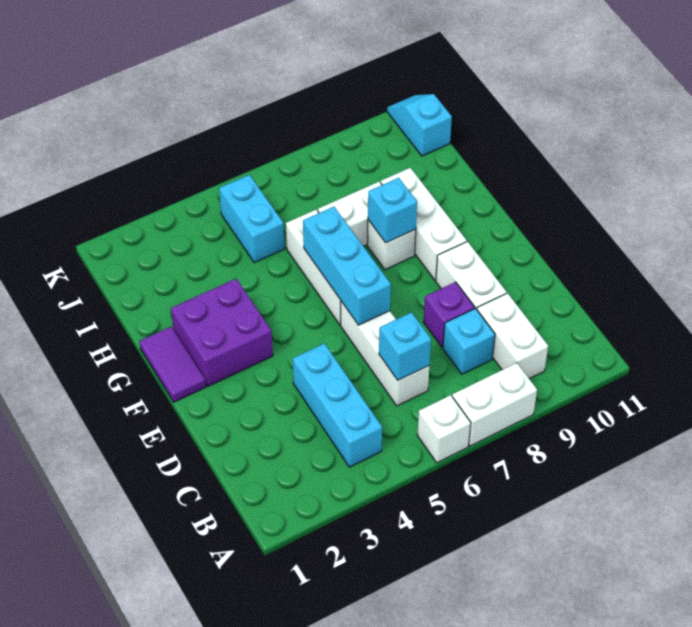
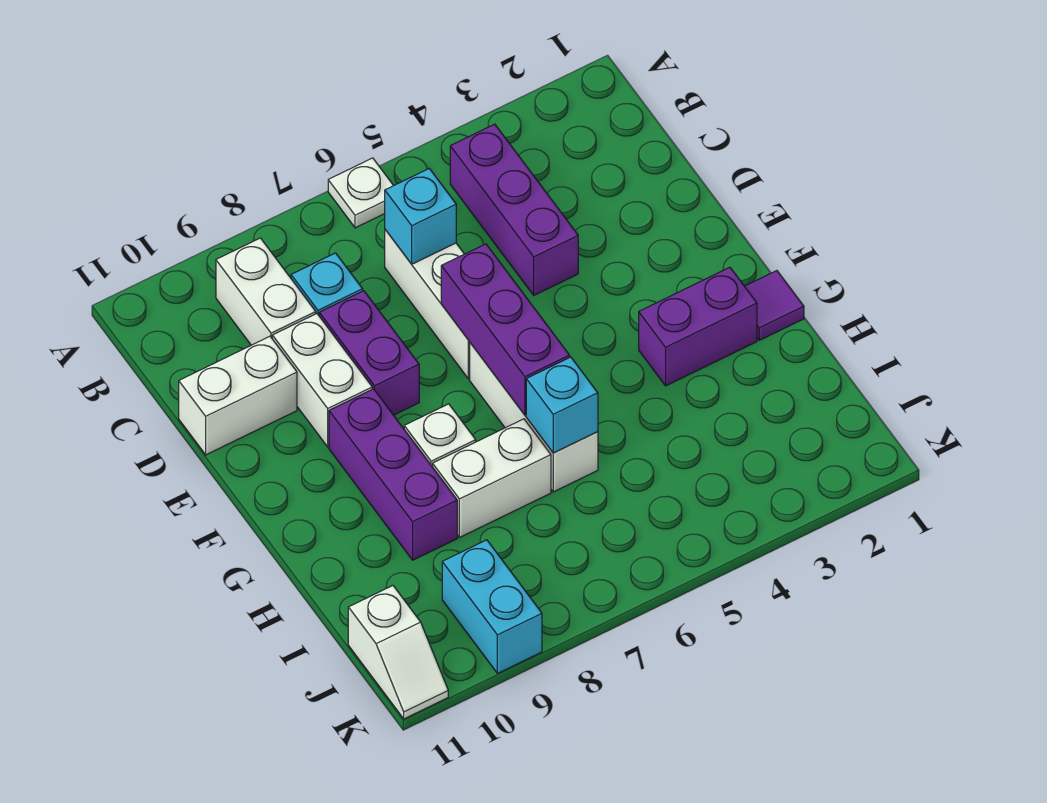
white 1x1 brick [417,395,471,463] -> white 1x1 plate [328,158,394,228]
white 1x2 brick [452,363,537,446] -> white 1x2 brick moved to [179,336,297,455]
cyan 1x3 brick [293,343,382,467] -> purple 1x3 brick [450,124,578,295]
purple 1x1 brick [424,282,475,347] -> purple 1x2 brick [319,291,419,415]
cyan 1x3 brick [303,207,391,325] -> purple 1x3 brick [441,244,570,415]
purple 1x2 tile [139,327,206,402] -> purple 1x1 tile [745,271,804,340]
purple 2x2 brick [171,279,273,386] -> purple 1x2 brick [639,267,757,386]
white 1x3 brick [381,168,467,280] -> purple 1x3 brick [329,389,457,560]
cyan 1x1 brick [368,178,417,243] -> cyan 1x1 brick moved to [526,357,598,453]
cyan 1x2 brick [219,175,285,263] -> cyan 1x2 brick moved to [442,540,542,673]
cyan 1x2 slope [387,94,452,156] -> white 1x2 slope [348,586,448,719]

